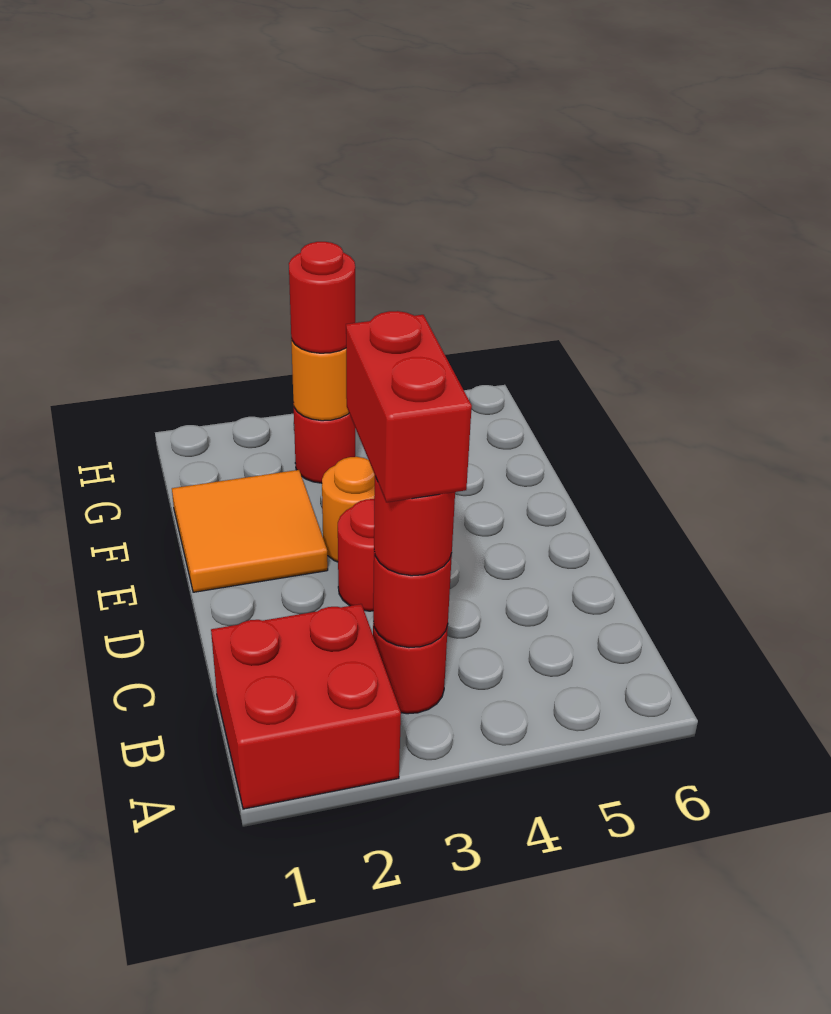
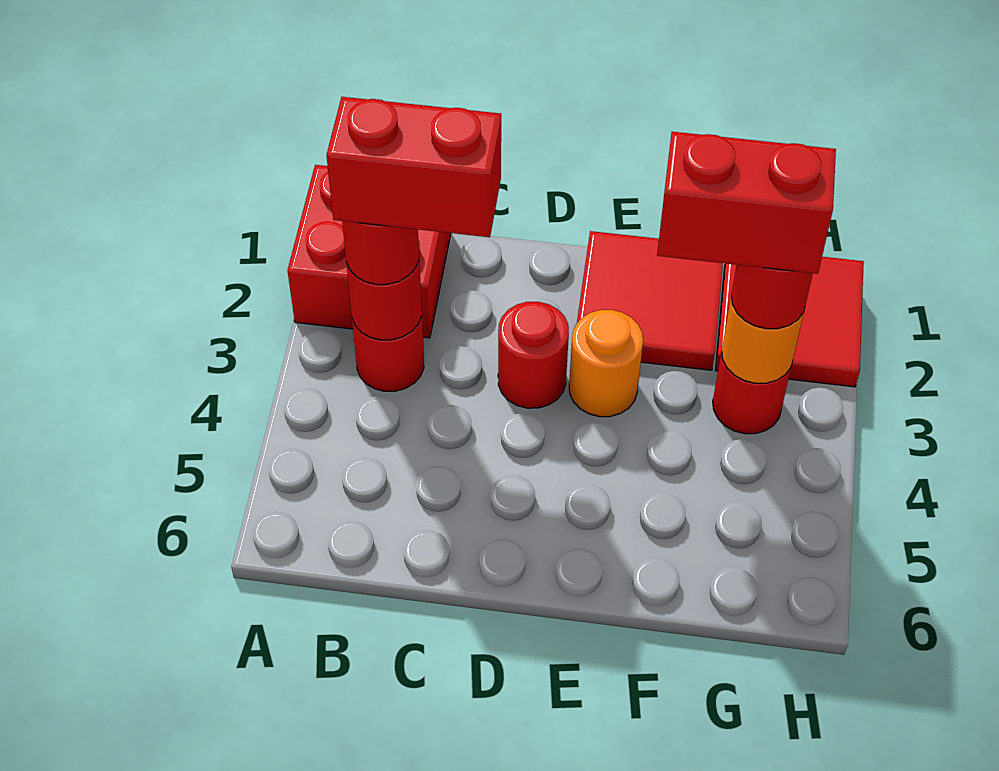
orange 2x2 tile [172,470,328,592] -> red 2x2 tile [577,231,723,370]
none -> red 1x2 brick [657,132,836,274]
none -> red 2x2 tile [715,257,864,387]

